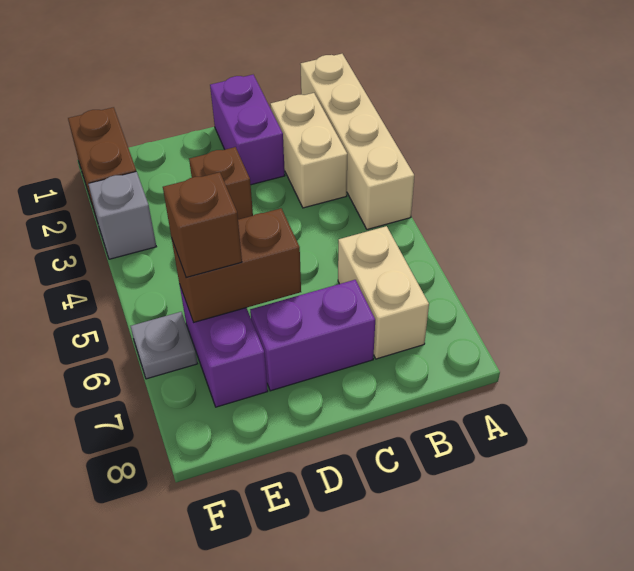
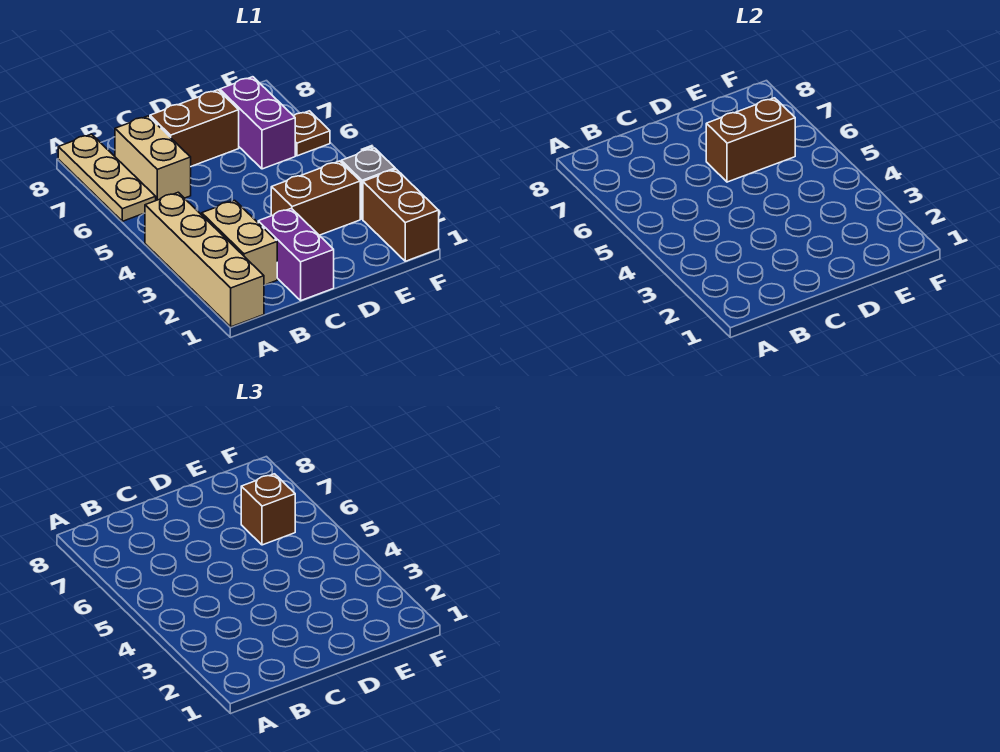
none -> tan 1x3 plate [58,134,156,221]
purple 1x2 brick [250,280,375,391] -> brown 1x2 brick [150,90,239,166]
brown 1x1 brick [189,147,253,220] -> brown 1x2 brick [271,161,360,235]
grey 1x1 plate [131,312,197,379] -> brown 1x1 plate [294,111,330,156]

